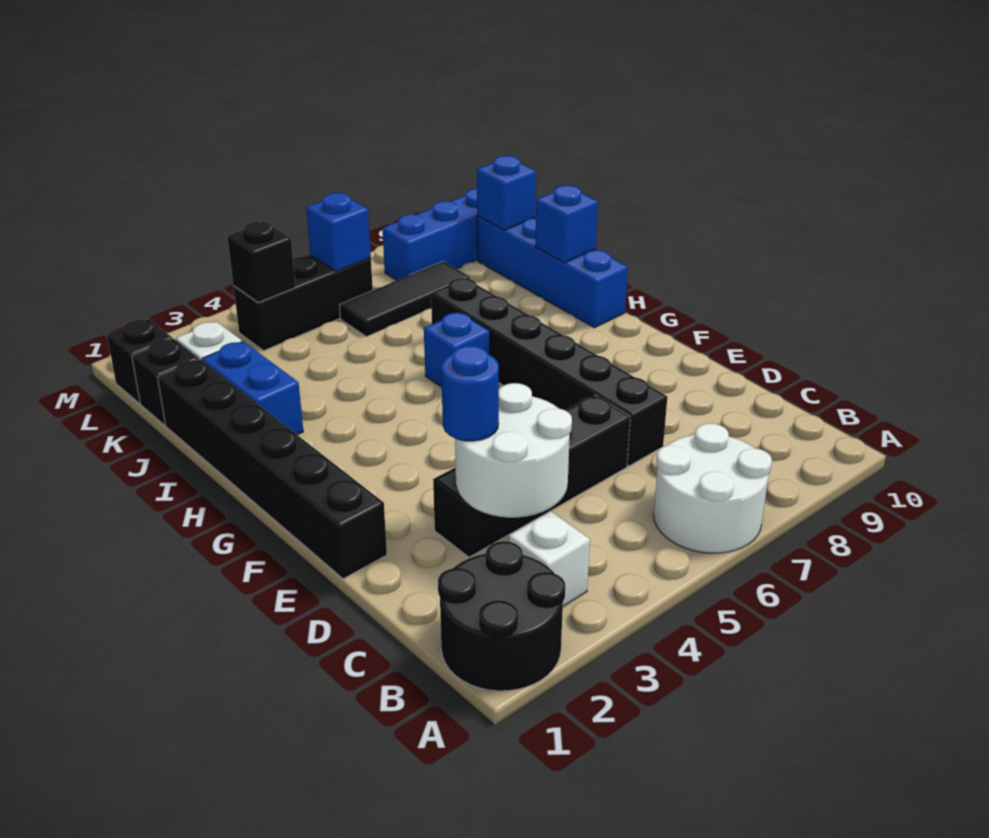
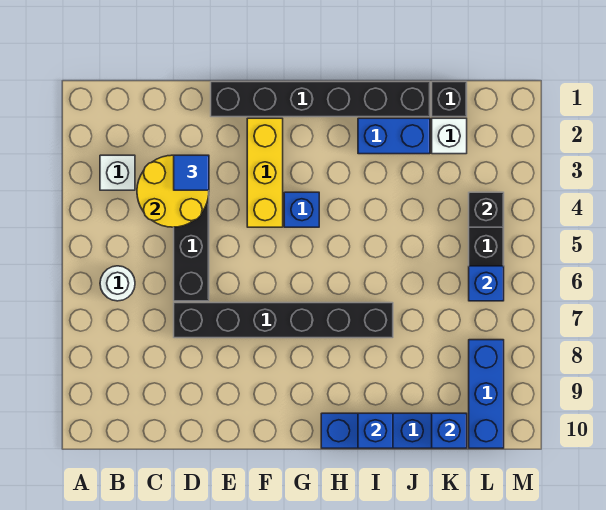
black 2x2 round brick [438,541,565,691] -> none
white 2x2 round brick [654,423,772,553] -> white 1x1 round brick [100,266,135,301]
white 2x2 round brick [455,383,572,518] -> yellow 2x2 round brick [137,155,209,227]
blue 1x1 round brick [441,346,499,441] -> blue 1x1 tile [174,155,209,190]
none -> yellow 1x3 brick [247,118,283,227]
blue 1x1 brick [424,312,490,387] -> blue 1x1 brick moved to [284,192,319,227]
black 1x3 tile [340,261,470,337] -> none
black 1x1 brick [107,319,173,403] -> none

